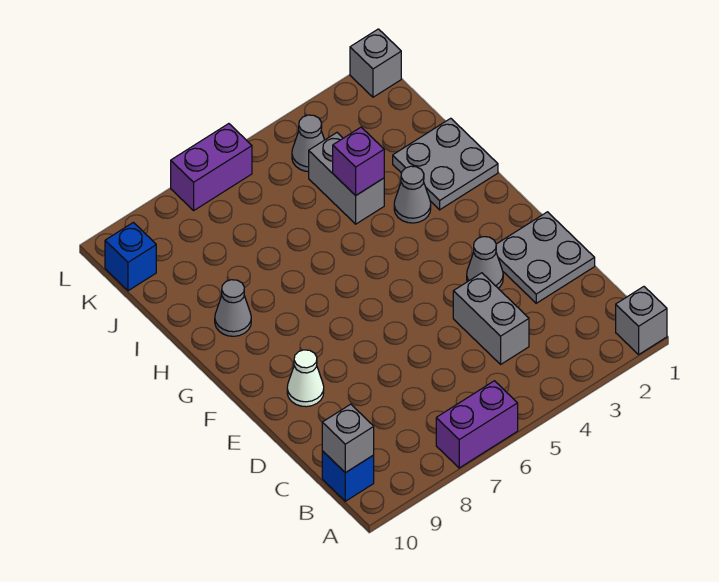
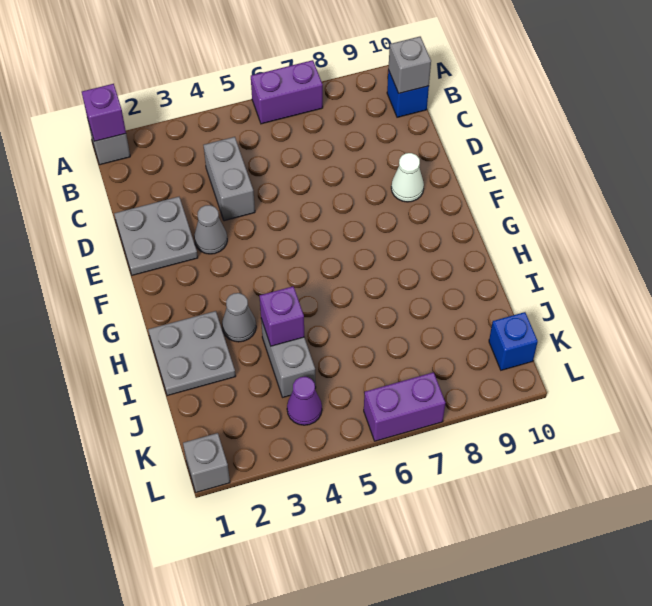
none -> purple 1x1 brick [82,84,126,141]
grey 1x1 cone [215,280,251,336] -> none
grey 1x1 cone [292,115,324,172] -> purple 1x1 cone [287,377,322,425]

